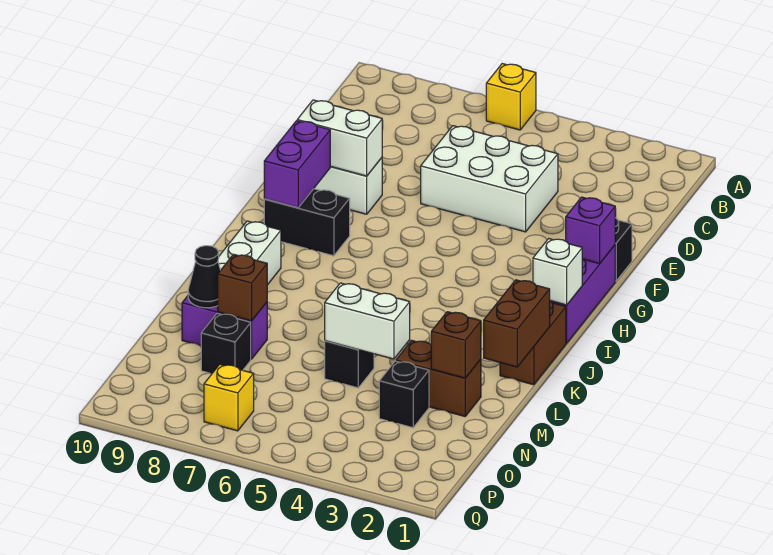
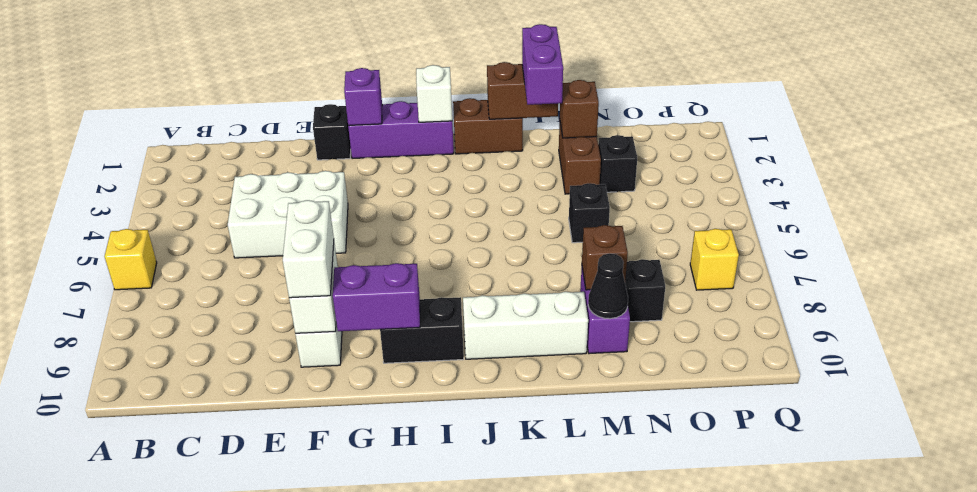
white 2x3 brick [421,126,558,232] -> white 2x3 brick turned to [228,171,348,258]
black 1x2 brick [264,189,350,256] -> black 1x2 brick turned to [380,297,464,363]
none -> purple 1x2 brick [522,24,563,105]
white 1x2 brick [325,283,410,359] -> white 1x2 brick moved to [283,200,334,298]

